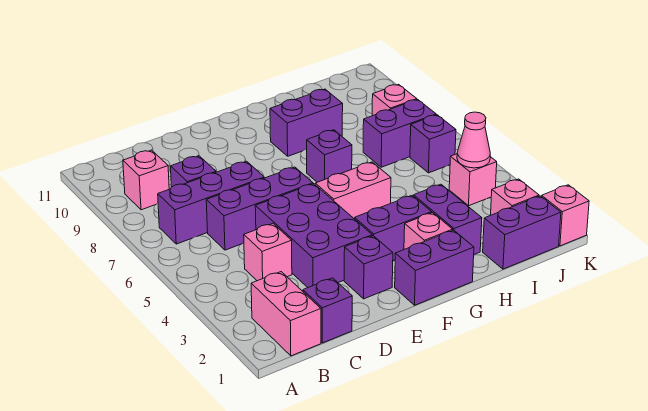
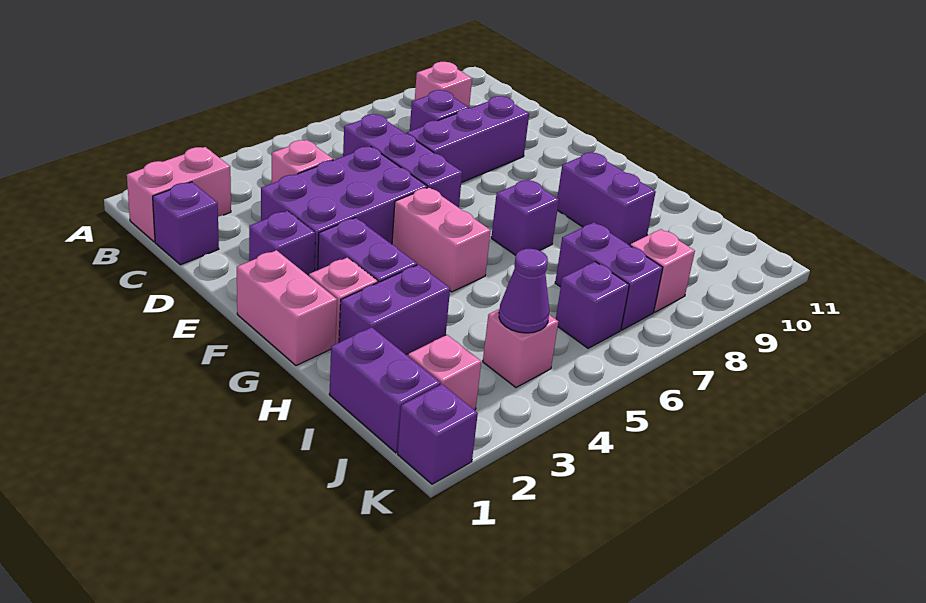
purple 1x3 brick [158,161,264,244] -> purple 1x3 brick turned to [406,96,529,183]
purple 1x2 brick [395,230,474,305] -> pink 1x2 brick [237,250,337,366]
pink 1x1 cone [457,112,490,168] -> purple 1x1 cone [499,249,549,333]
pink 1x1 brick [541,185,589,246] -> purple 1x1 brick [398,384,478,484]

